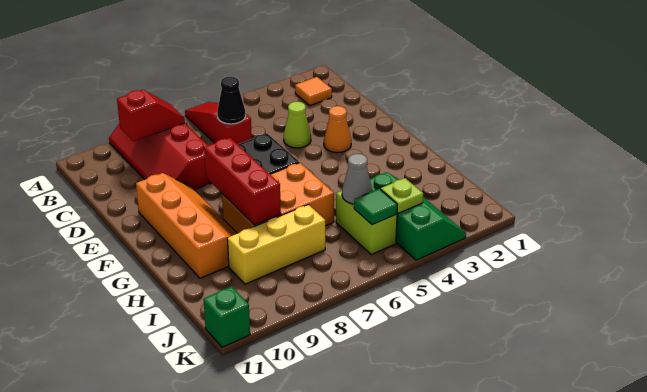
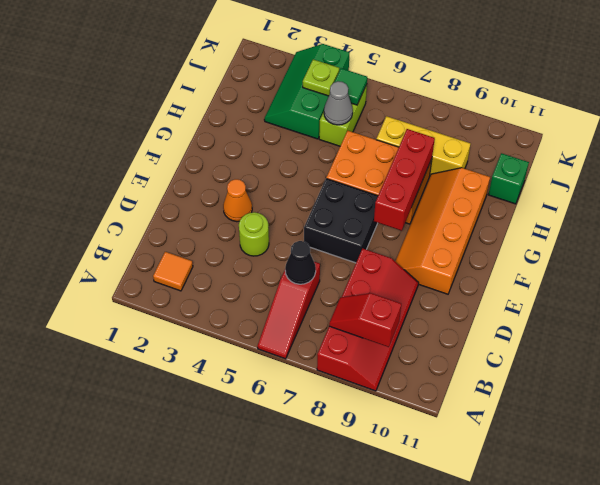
lime 1x1 cone [284,102,311,148] -> lime 1x1 round brick [239,212,269,256]
green 1x1 brick [203,287,250,347] -> green 1x1 brick moved to [488,153,529,204]

